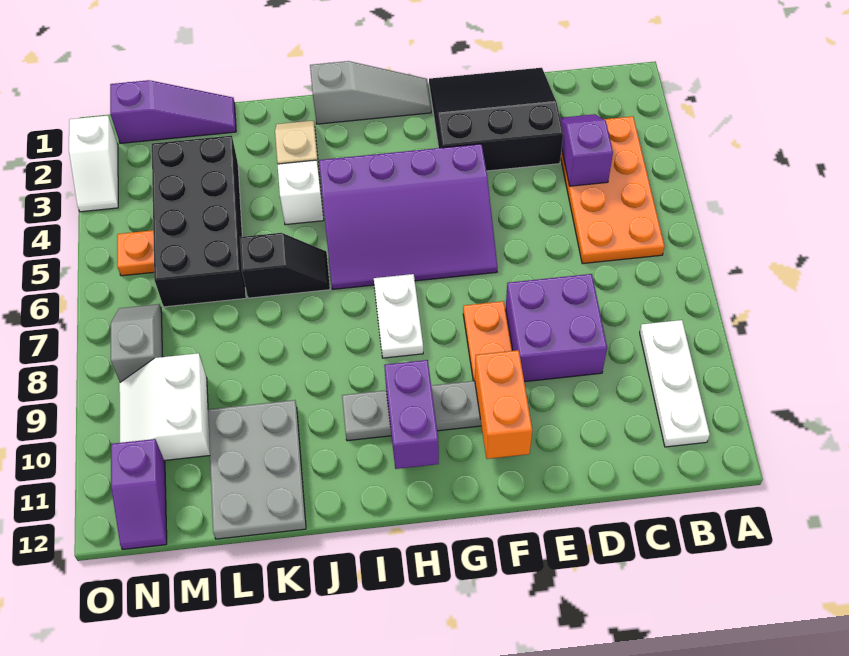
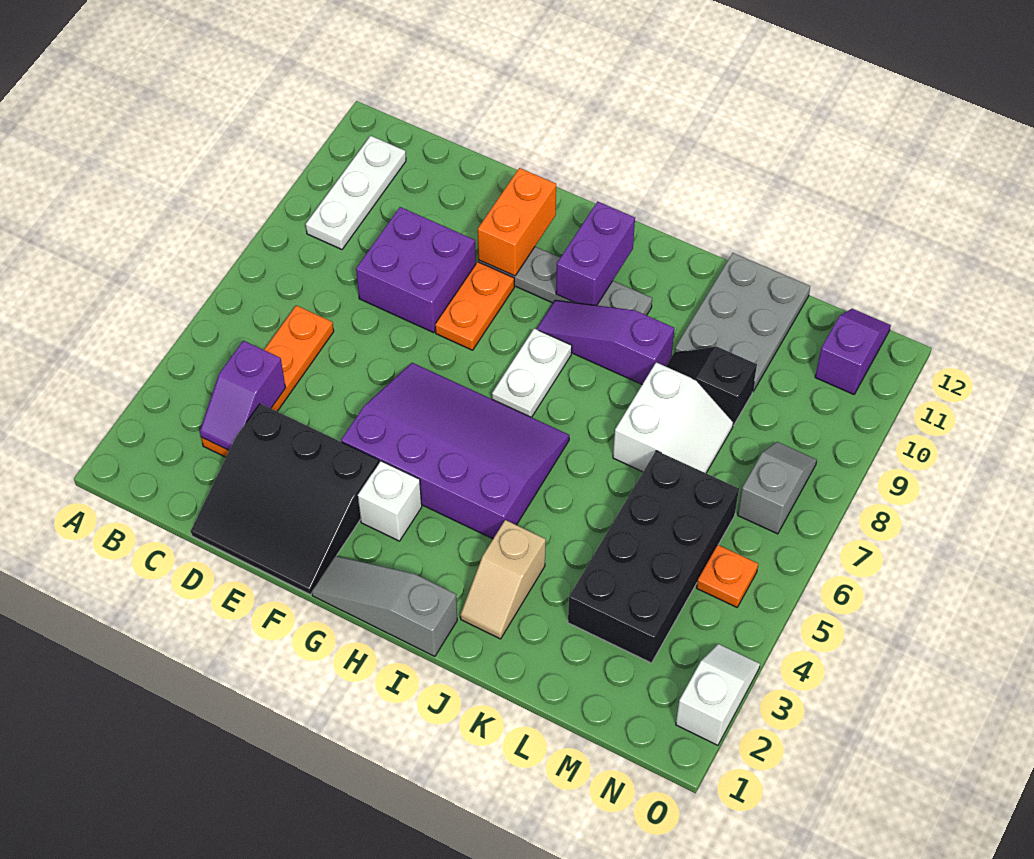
orange 2x4 plate [561,116,665,264] -> orange 1x4 plate [201,305,334,457]
white 1x1 brick [277,160,324,225] -> white 1x1 brick moved to [358,461,422,541]
black 1x2 slope [240,233,330,298] -> black 1x2 slope moved to [666,346,757,426]
purple 1x3 slope [110,80,236,143] -> purple 1x3 slope moved to [537,300,674,384]
white 2x2 slope [119,353,210,460] -> white 2x2 slope moved to [613,362,733,473]
grey 1x2 slope [111,304,163,382] -> grey 1x2 slope turned to [738,442,817,534]

